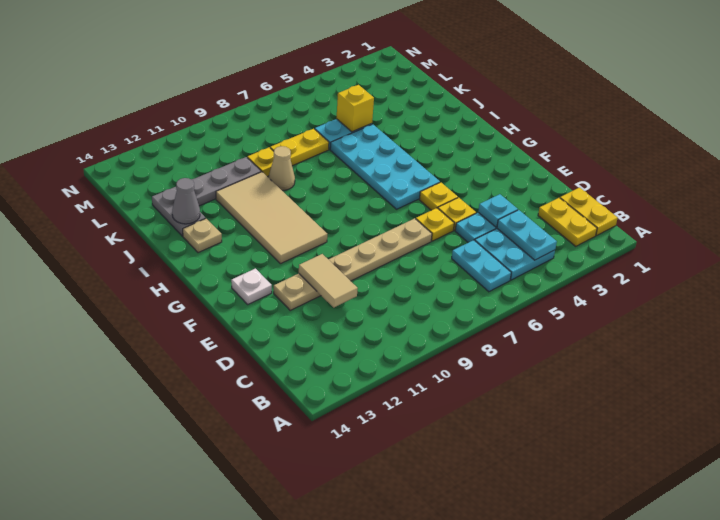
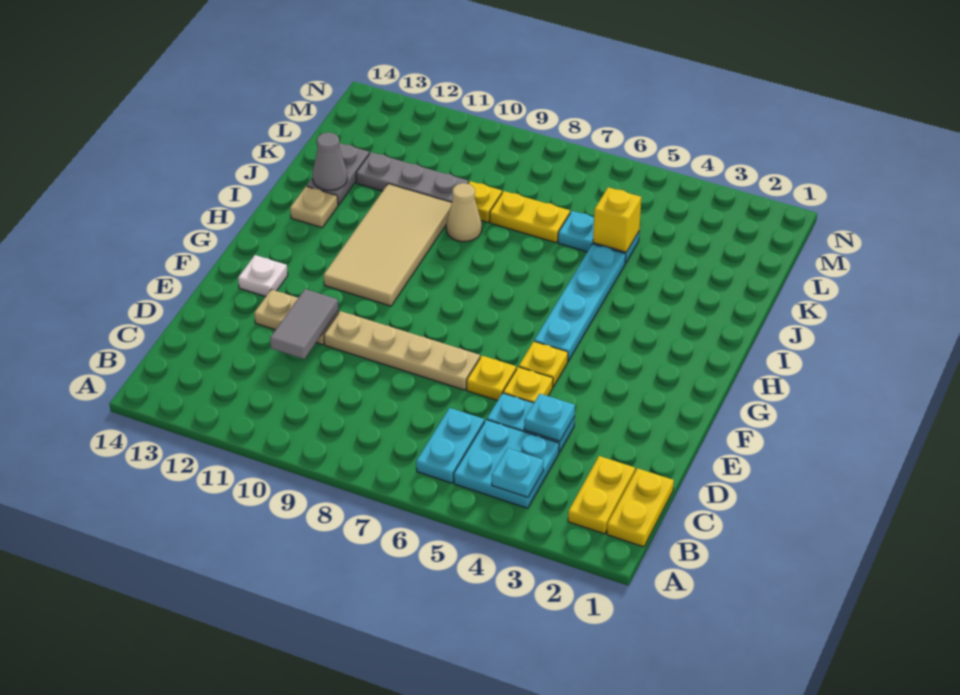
cyan 1x2 plate [497,210,557,260] -> cyan 1x1 plate [492,448,544,497]
tan 1x2 tile [299,254,358,307] -> grey 1x2 tile [270,289,338,359]
cyan 2x4 plate [330,124,440,209] -> cyan 1x4 plate [534,244,626,361]

